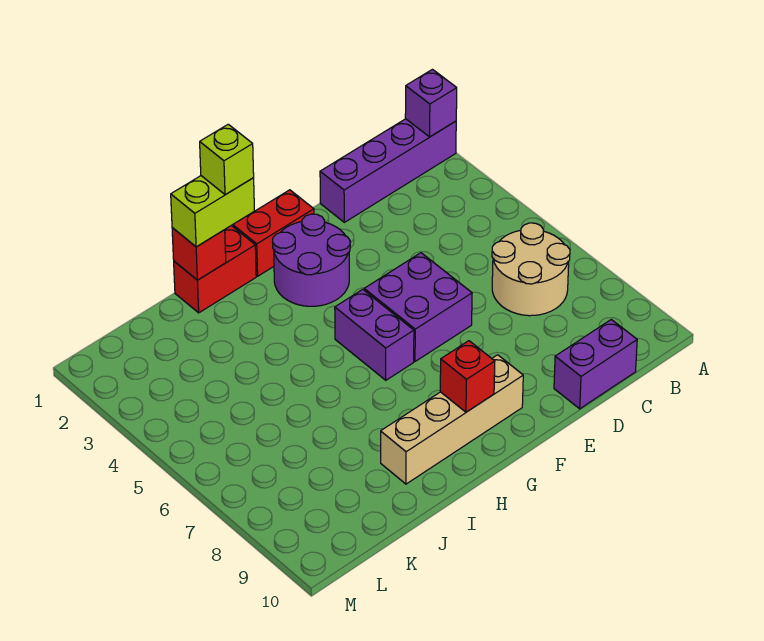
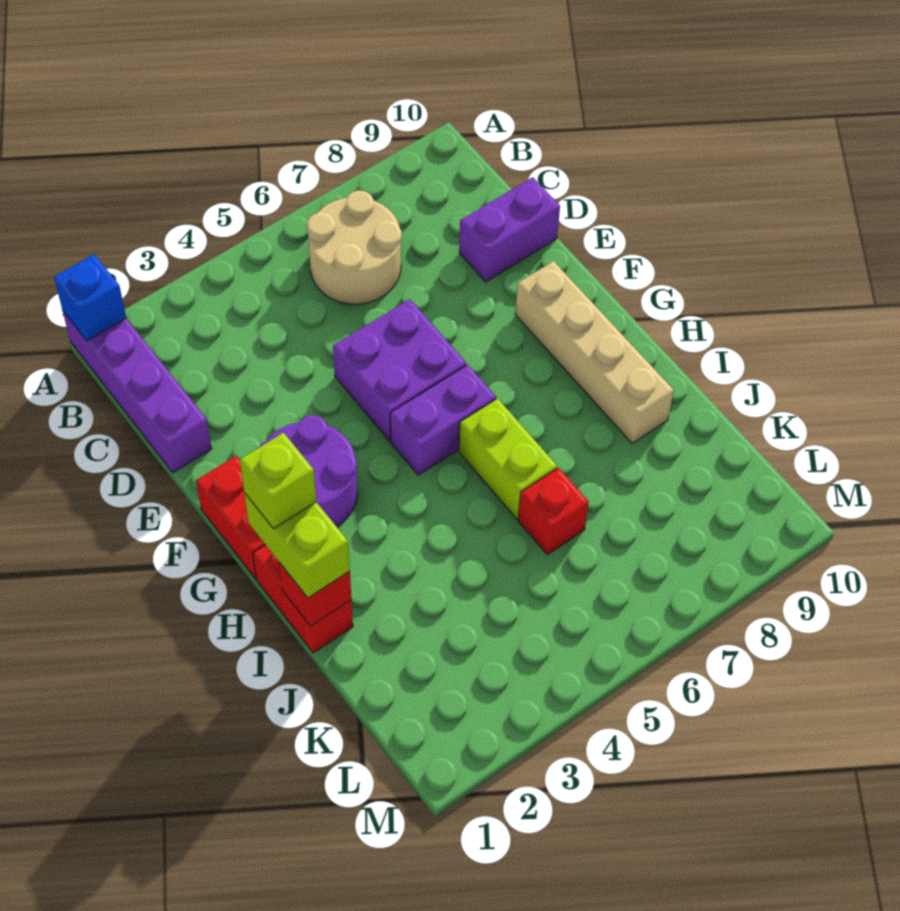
purple 1x1 brick [405,69,457,137] -> blue 1x1 brick [54,254,126,341]
purple 1x2 brick [554,319,637,409] -> purple 1x2 brick turned to [459,177,560,282]
red 1x1 brick [440,341,495,412] -> red 1x1 brick moved to [518,468,589,555]
none -> lime 1x2 brick [459,398,557,519]

